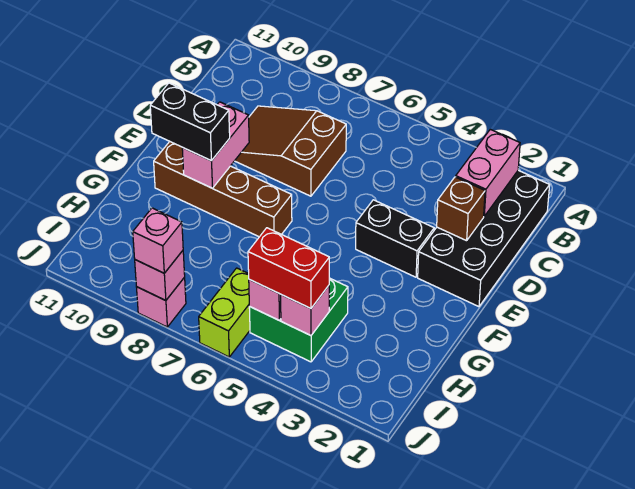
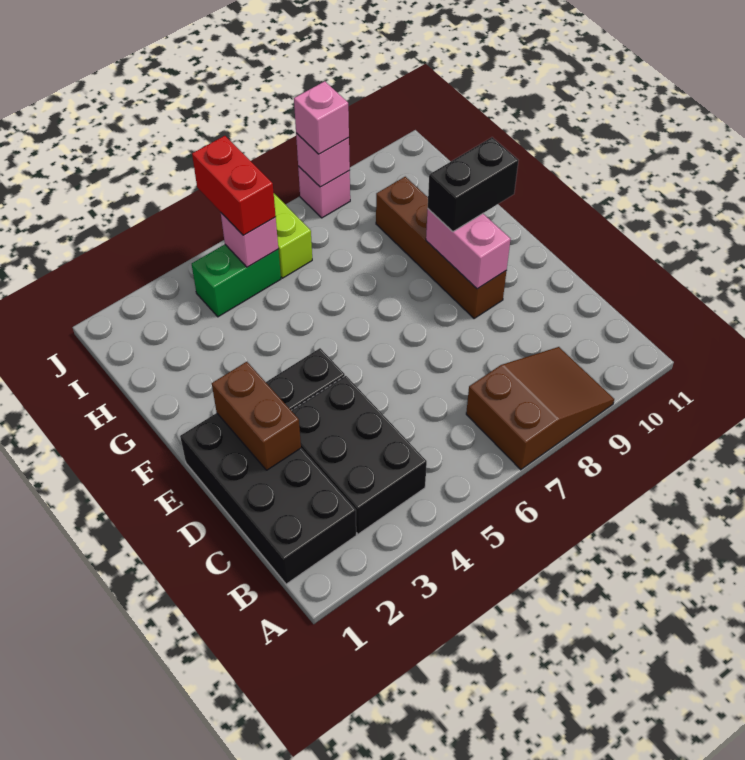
pink 1x2 brick [456,129,520,216] -> none
none -> black 2x3 brick [291,376,427,534]
brown 2x3 slope [235,106,346,196] -> brown 2x3 slope moved to [466,347,614,470]
brown 1x1 brick [437,177,485,241] -> brown 1x2 brick [212,362,301,470]
brown 1x4 brick [154,142,292,237] -> brown 1x4 brick turned to [376,177,507,319]
green 2x2 brick [249,278,348,362] -> green 1x2 brick [192,244,281,317]
pink 1x1 brick [281,286,329,335] -> none
red 1x2 brick [248,228,329,308] -> red 1x2 brick turned to [192,136,276,235]

